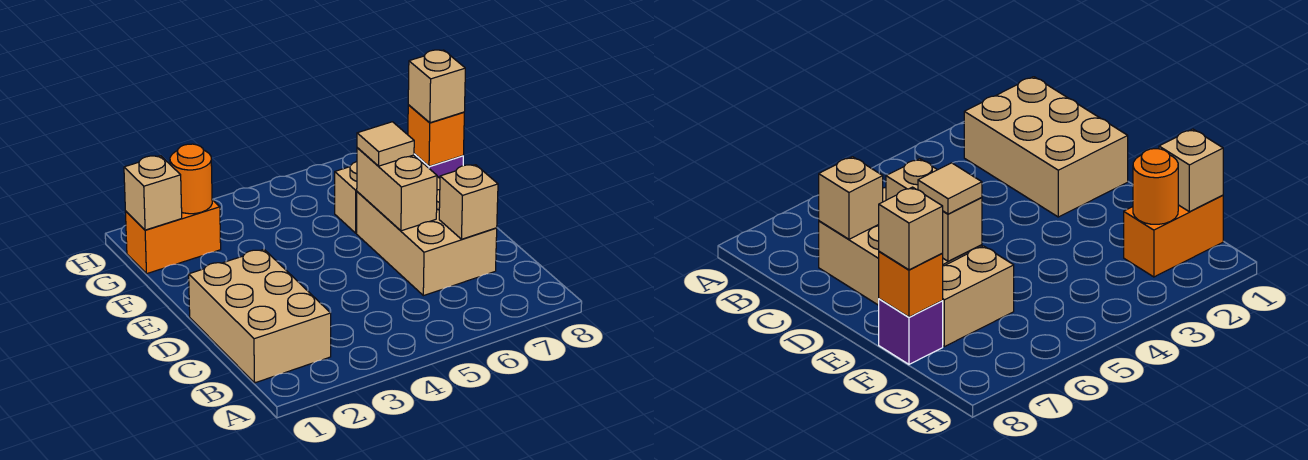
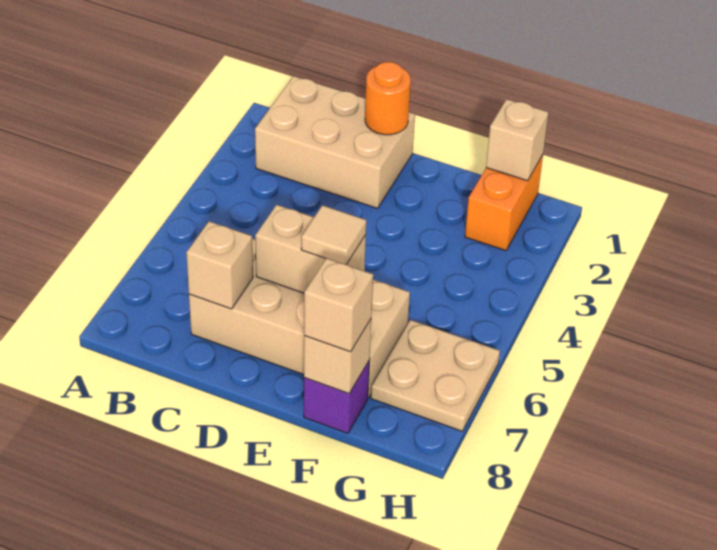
orange 1x1 brick [408,105,464,166] -> tan 1x1 brick [304,319,371,393]
orange 1x1 round brick [170,144,212,214] -> orange 1x1 round brick moved to [365,62,411,135]
none -> tan 2x2 plate [371,320,500,431]

